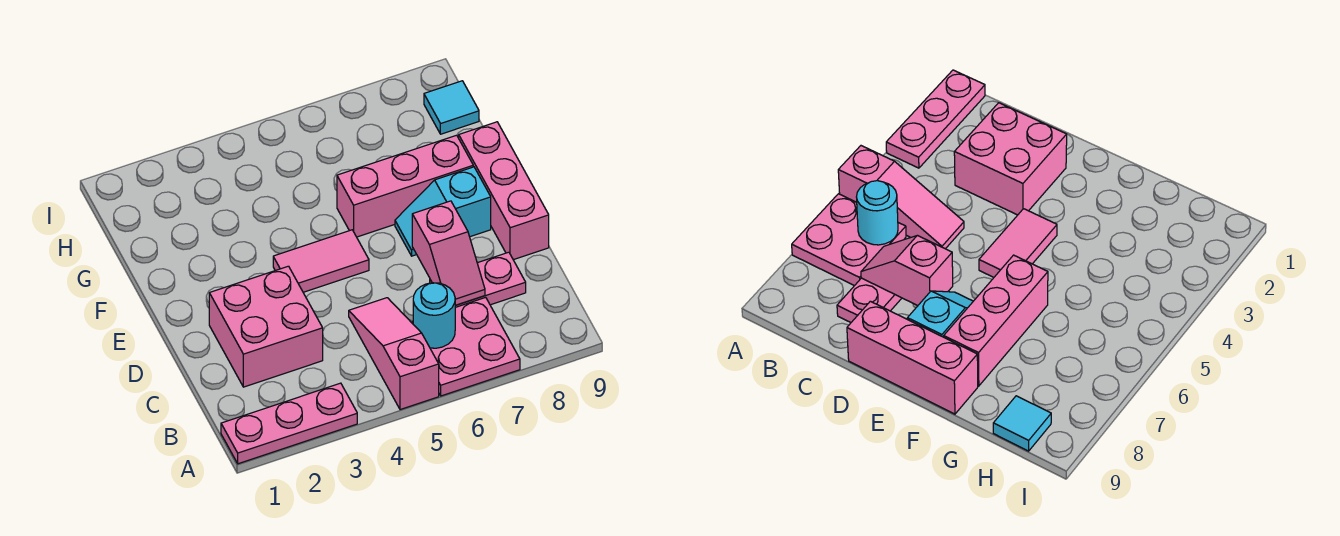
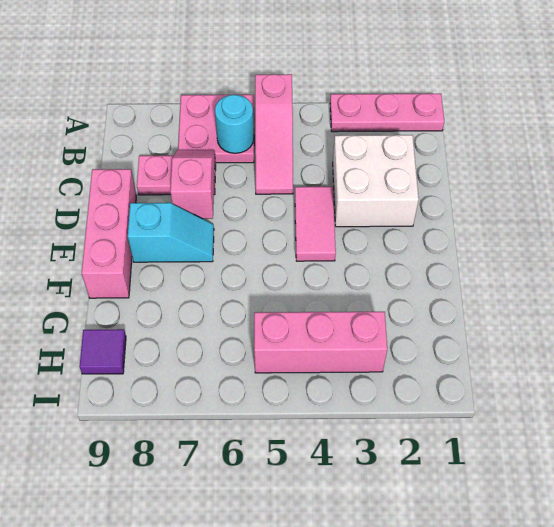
pink 2x2 brick [209,266,323,387] -> white 2x2 brick [333,135,419,227]
pink 1x2 tile [273,230,369,292] -> pink 1x2 tile turned to [295,187,336,261]
pink 1x3 brick [337,135,473,237] -> pink 1x3 brick moved to [254,312,387,373]
cyan 1x1 tile [424,81,479,134] -> purple 1x1 tile [79,329,126,374]

